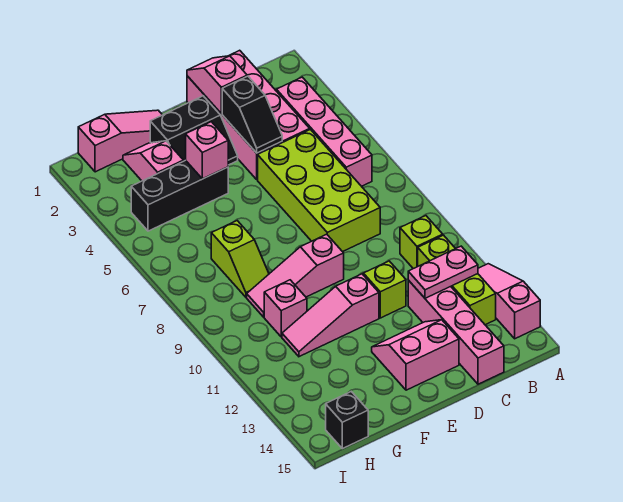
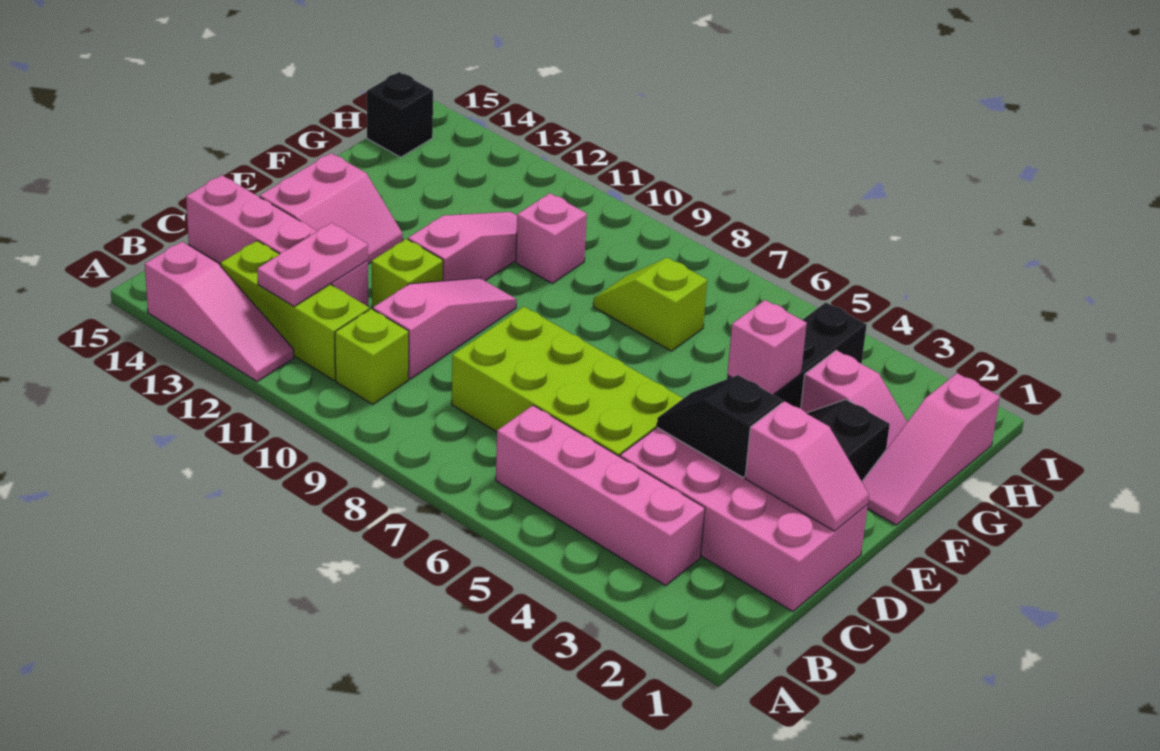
pink 1x3 slope [247,234,344,317] -> pink 1x3 slope moved to [373,278,517,379]

